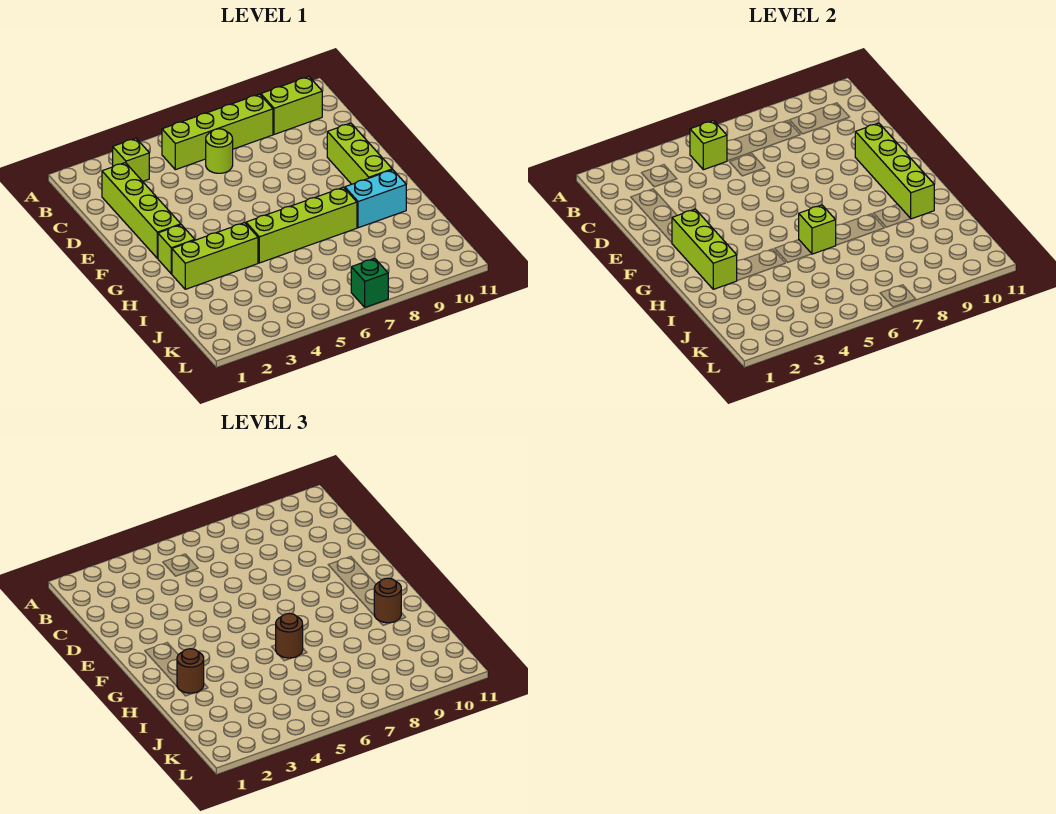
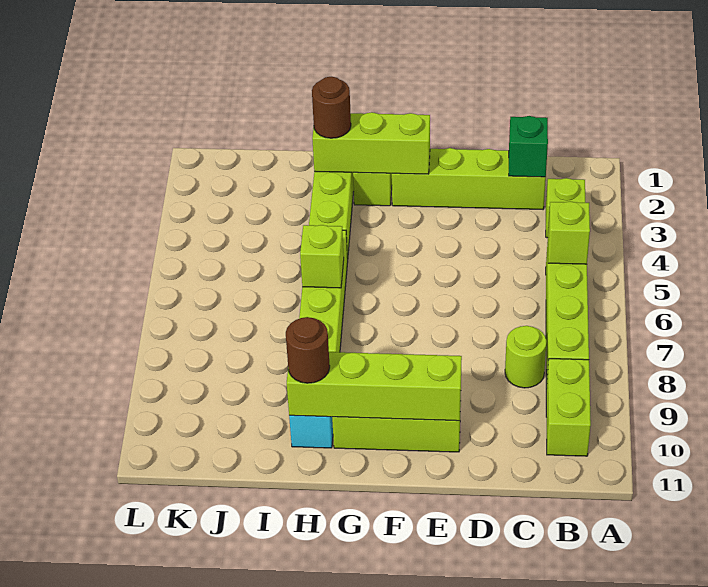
lime 1x1 round brick [206,129,233,173] -> lime 1x1 round brick moved to [505,326,547,388]
brown 1x1 round brick [276,614,303,658] -> none
green 1x1 brick [351,258,388,307] -> green 1x1 brick moved to [509,116,548,177]

